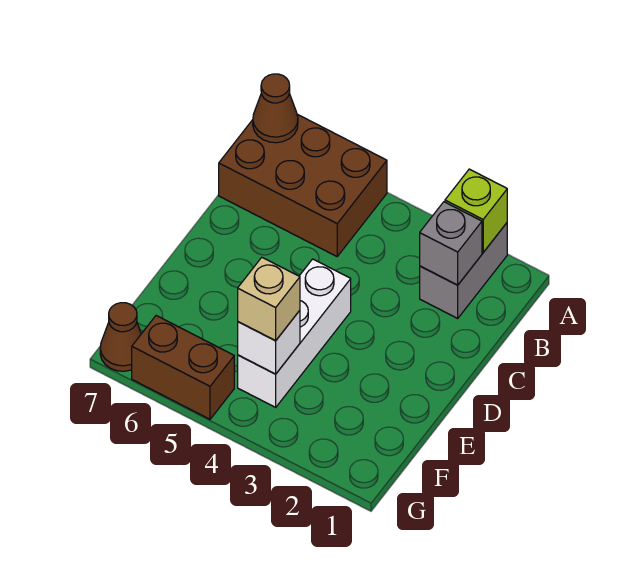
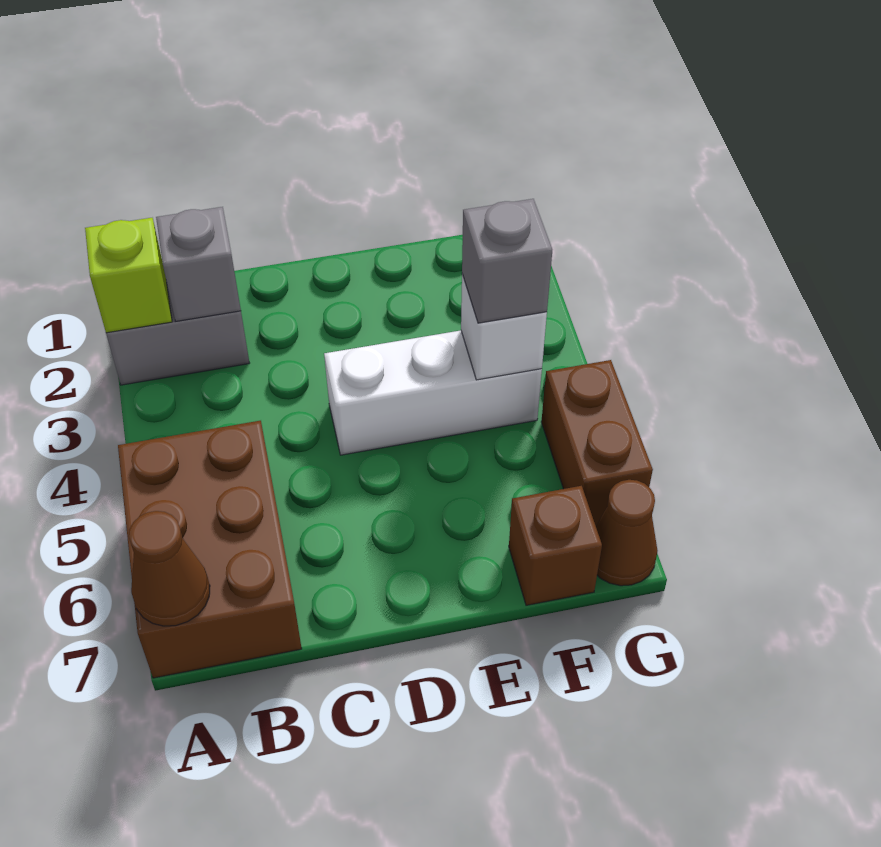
tan 1x1 brick [238,258,300,341] -> grey 1x1 brick [462,199,552,323]
none -> brown 1x1 brick [509,486,602,605]

